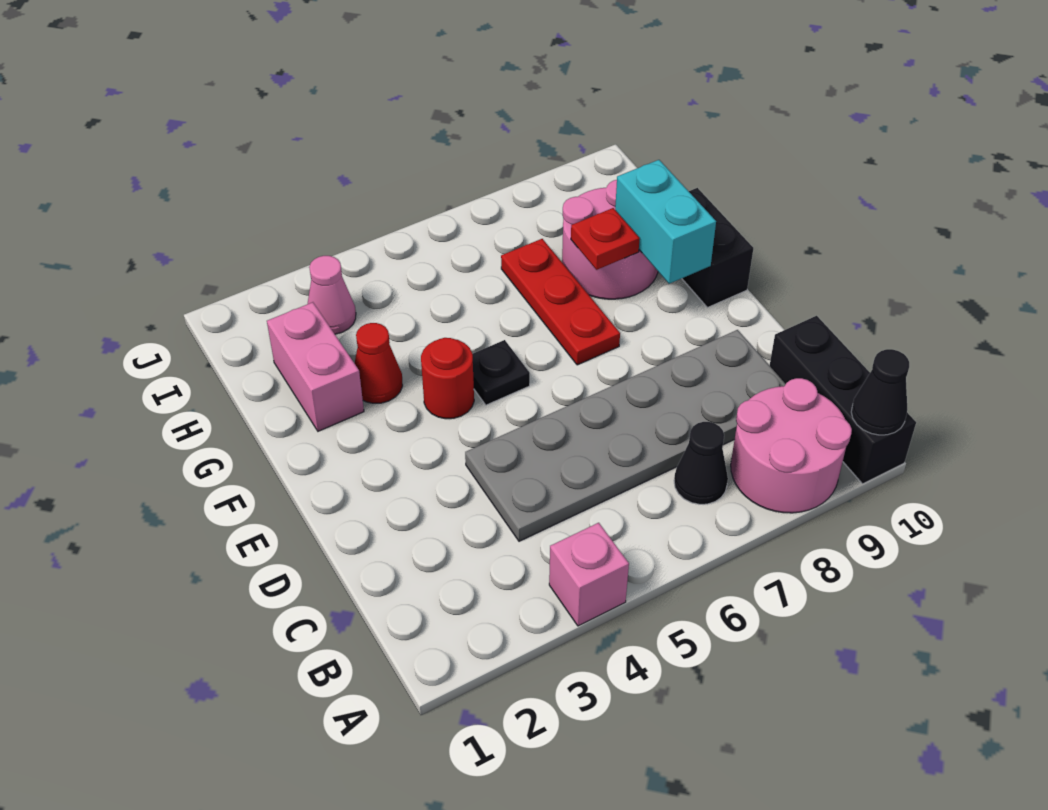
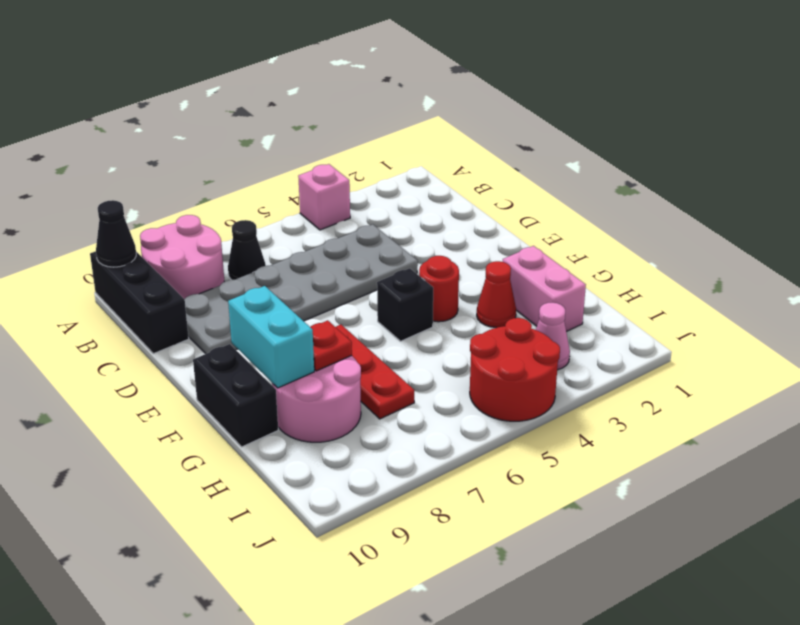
black 1x1 plate [473,340,530,405] -> black 1x1 brick [377,268,433,341]
none -> red 2x2 round brick [470,318,560,421]

